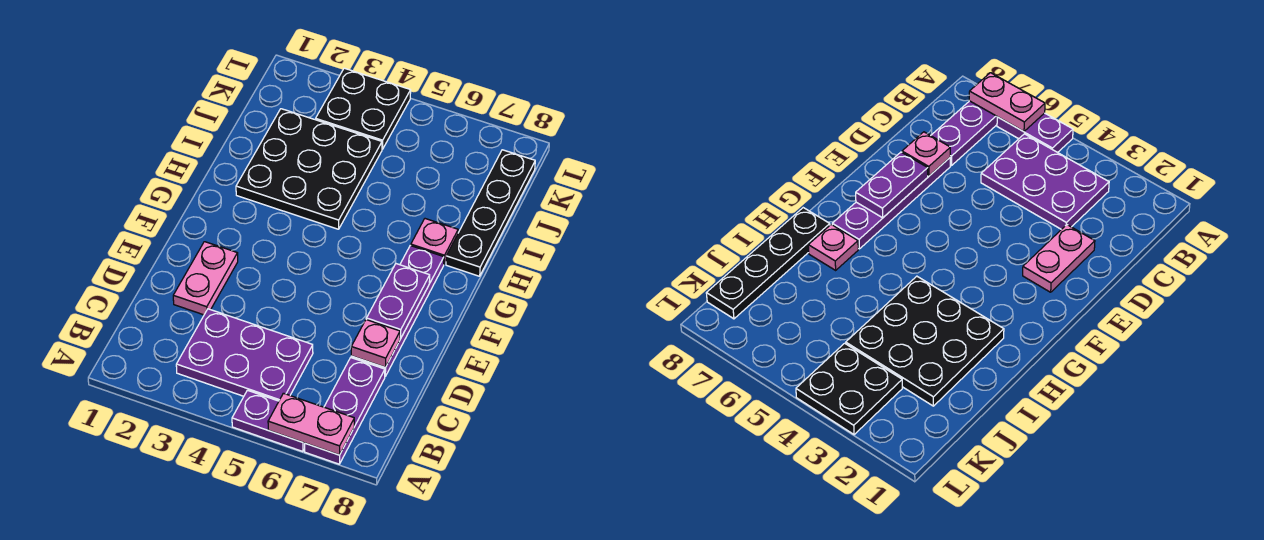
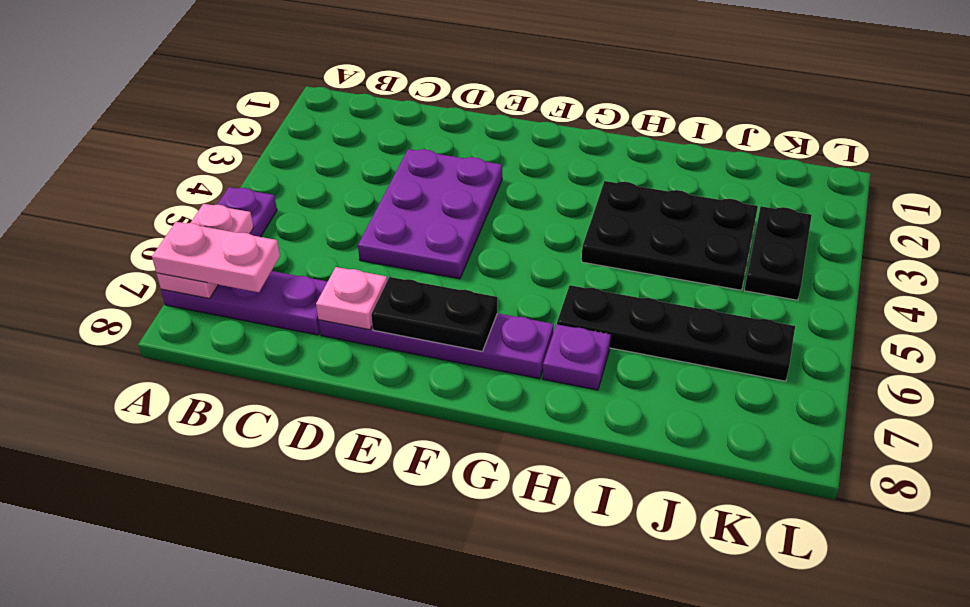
purple 2x3 plate [176,309,313,401] -> purple 2x3 plate moved to [358,149,502,279]
pink 1x2 plate [173,242,238,315] -> pink 1x2 plate moved to [152,222,280,292]
purple 1x2 plate [367,264,430,339] -> black 1x2 plate [371,277,497,351]
black 3x3 plate [236,109,382,229] -> black 2x3 plate [582,181,758,290]
pink 1x1 plate [411,219,458,264] -> purple 1x1 plate [543,324,611,390]
black 1x4 plate [446,150,535,276] -> black 1x4 plate moved to [557,285,795,381]
black 2x2 plate [316,68,411,149] -> black 1x2 plate [744,206,812,300]

